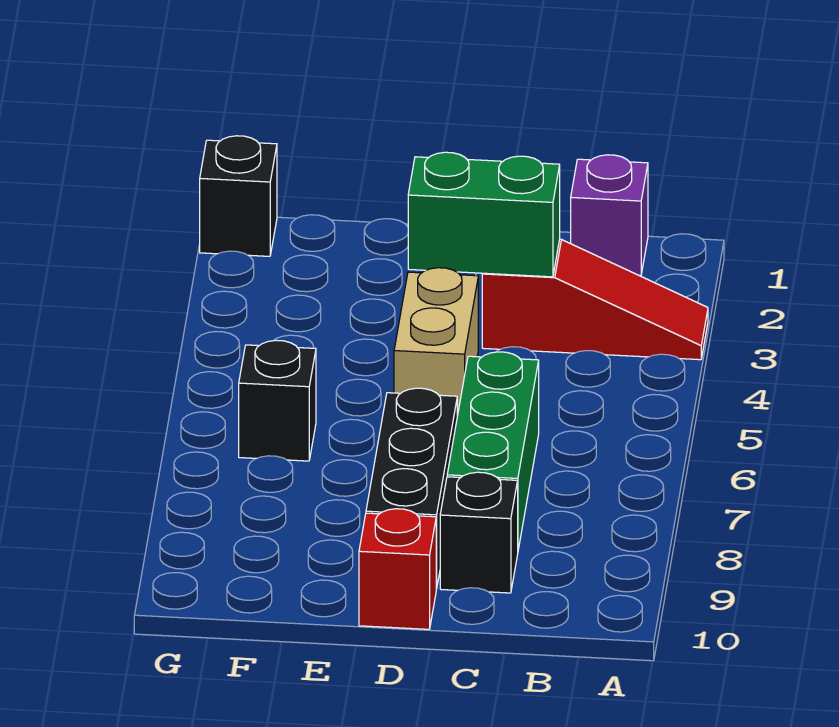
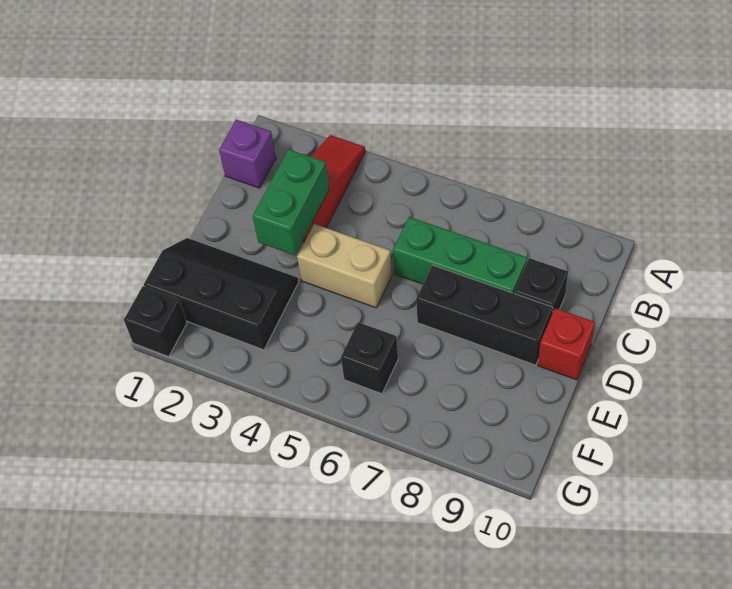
none -> black 2x3 slope [144,238,299,350]

